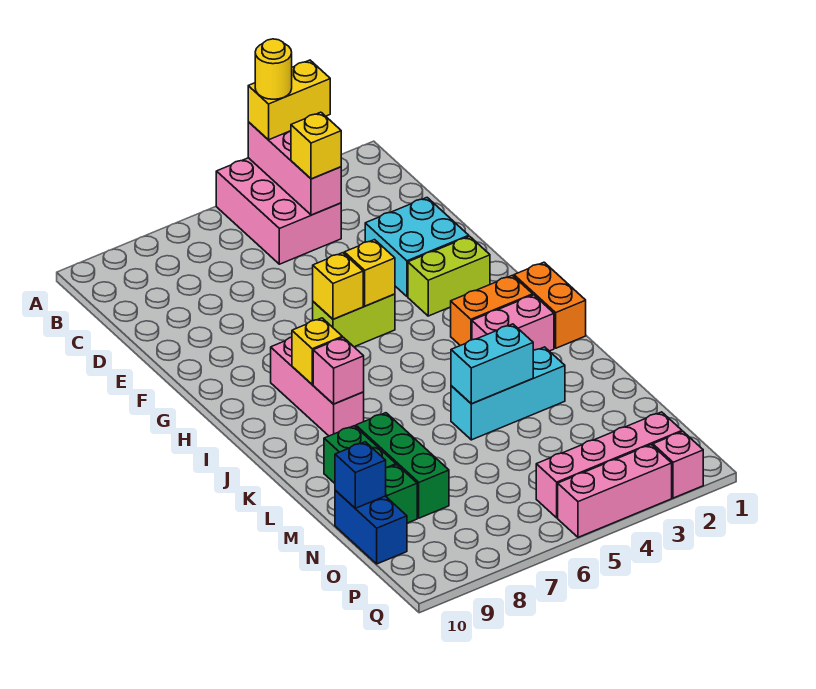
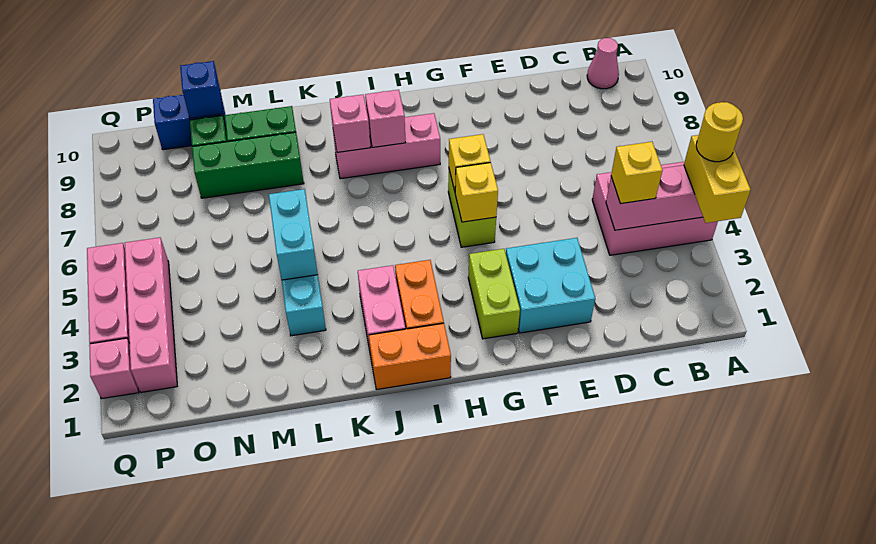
none -> pink 1x1 cone [587,38,619,89]
yellow 1x1 brick [292,318,342,384] -> pink 1x1 brick [365,90,405,148]

